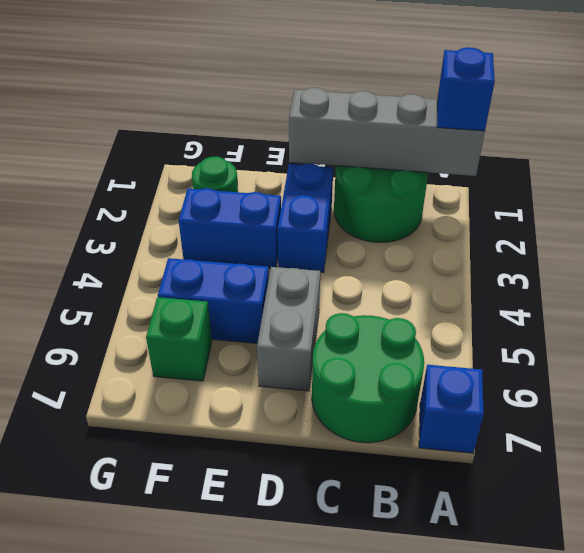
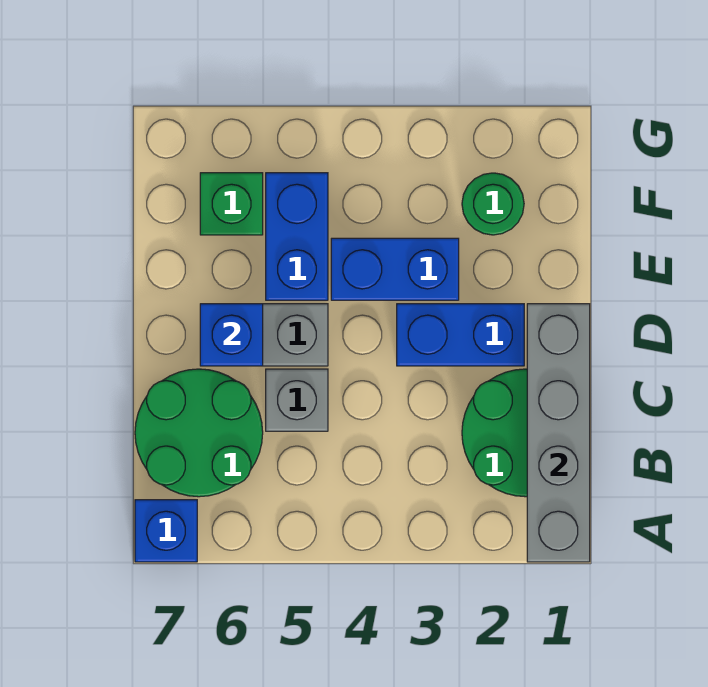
blue 1x1 brick [437,47,495,131] -> blue 1x1 brick moved to [200,304,263,366]
none -> grey 1x1 brick [266,369,328,431]
blue 1x2 brick [179,188,281,268] -> blue 1x2 brick turned to [331,238,459,300]

